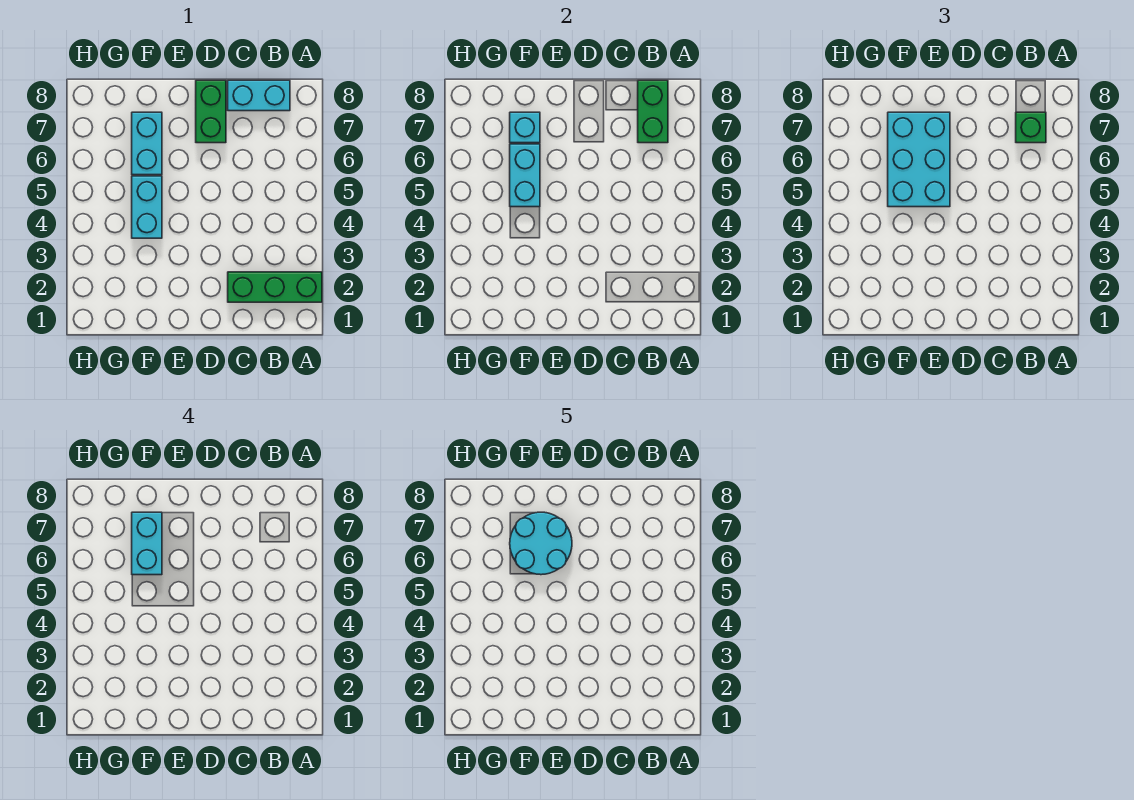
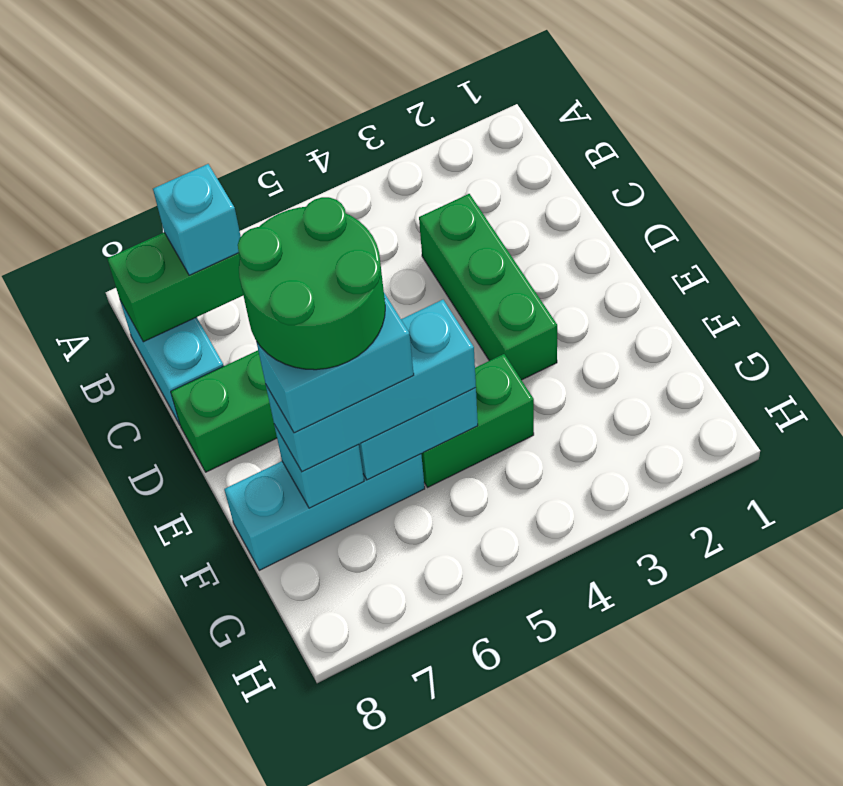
green 1x3 brick [228,272,322,302] -> green 1x3 brick moved to [419,194,557,380]
green 1x1 brick [1016,112,1046,143] -> cyan 1x1 brick [153,164,241,275]
cyan 2x3 brick [888,112,950,207] -> cyan 1x3 brick [266,300,476,472]
cyan 2x2 round brick [510,512,572,575] -> green 2x2 round brick [238,197,385,370]
cyan 1x2 brick [132,176,162,238] -> green 1x2 brick [421,354,534,488]
cyan 1x2 brick [132,112,162,175] -> cyan 1x3 brick [224,454,425,570]

